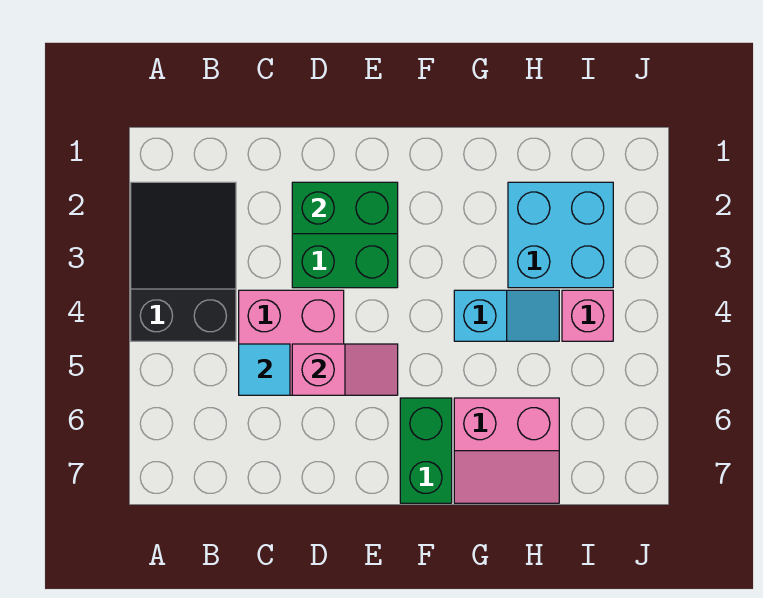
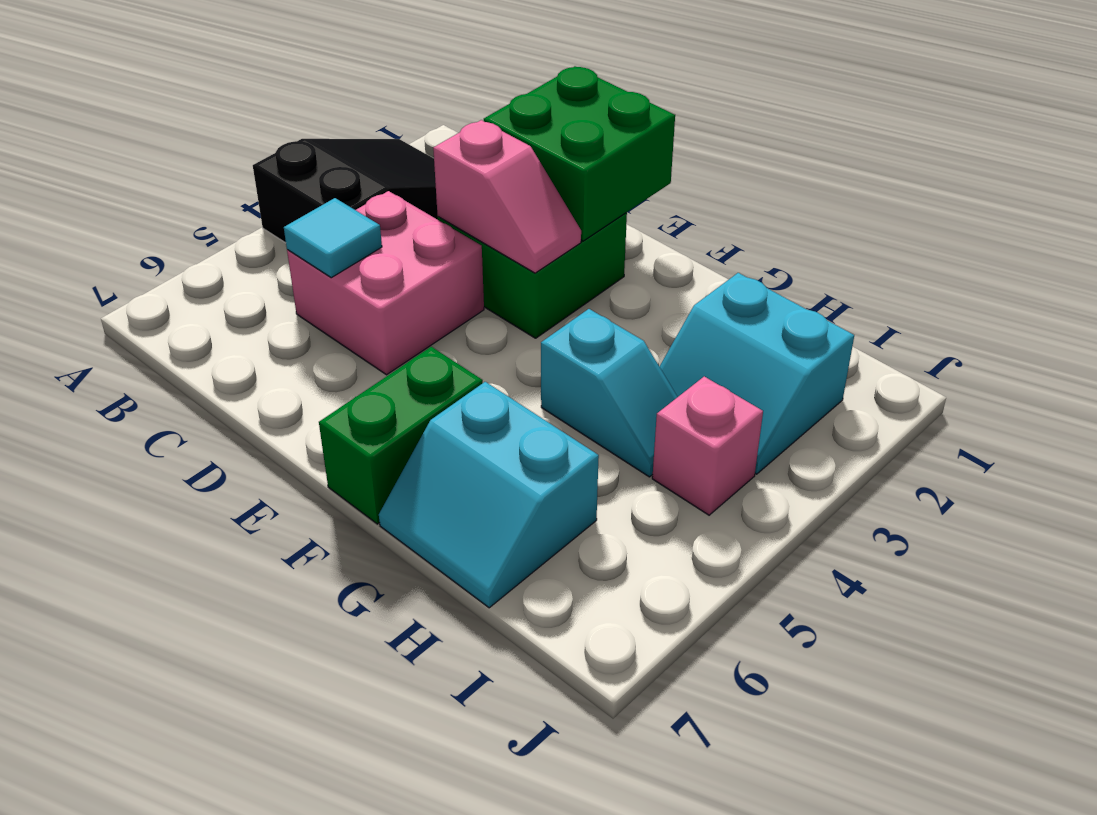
green 1x2 brick [292,182,398,234] -> green 2x2 brick [484,66,675,241]
pink 1x2 slope [292,344,398,395] -> pink 1x2 slope moved to [433,120,581,273]
pink 2x2 slope [454,398,559,503] -> cyan 2x2 slope [379,382,599,608]
cyan 2x2 brick [508,182,613,288] -> cyan 2x2 slope [659,273,854,474]

